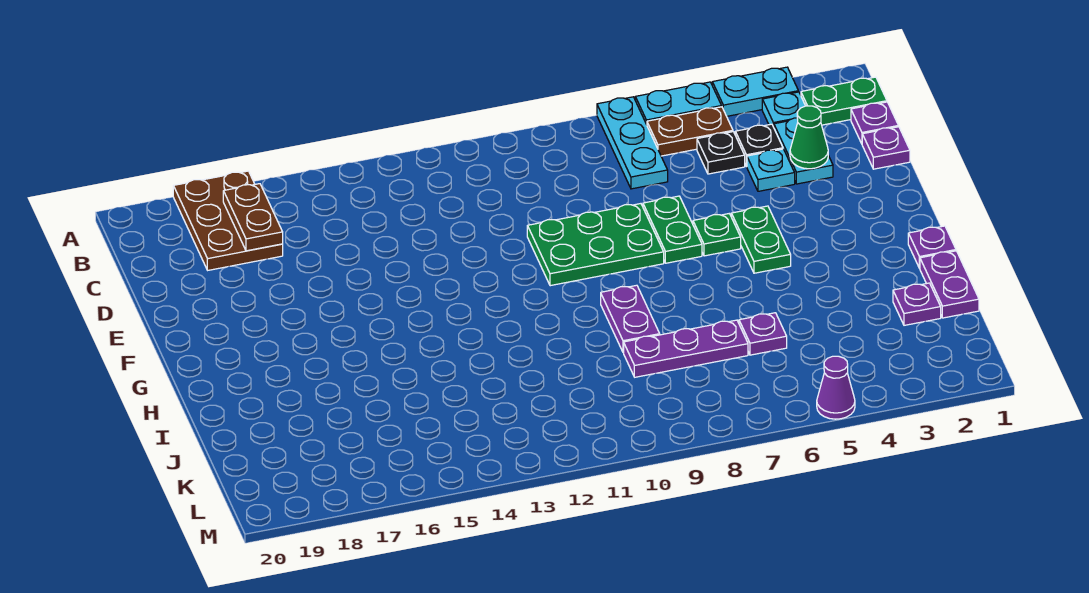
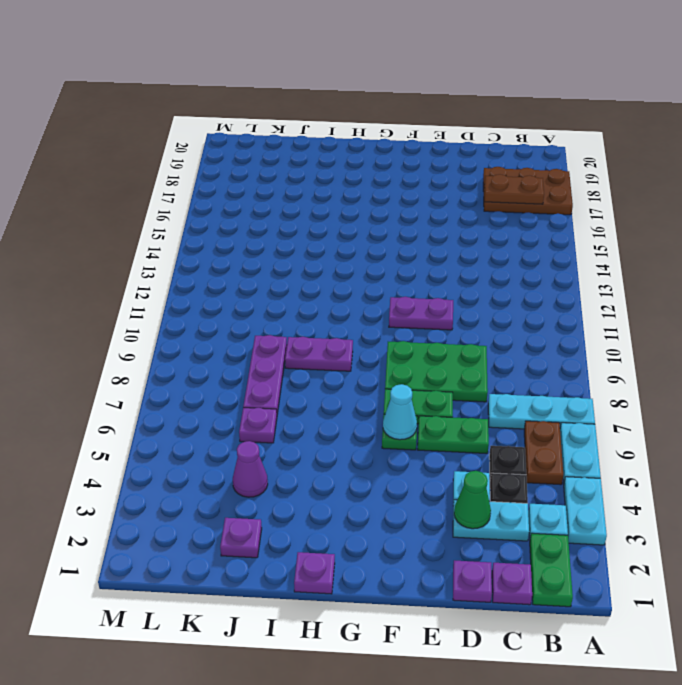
green 2x3 plate [527,204,664,286] -> green 2x3 plate turned to [385,341,488,402]
green 1x2 plate [731,206,791,273] -> green 1x2 plate moved to [418,416,489,454]
none -> cyan 1x1 cone [383,384,417,440]
purple 1x2 plate [920,251,979,318] -> purple 1x2 plate moved to [389,297,453,330]
purple 1x1 cone [817,356,855,419] -> purple 1x1 cone moved to [233,441,268,497]

